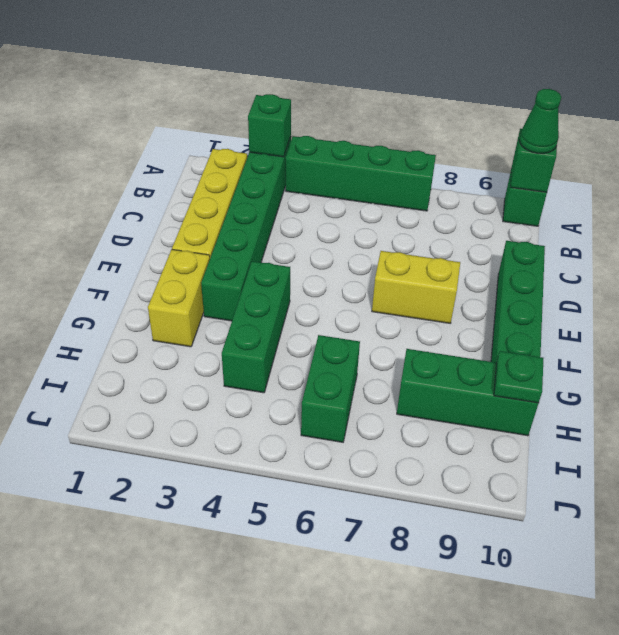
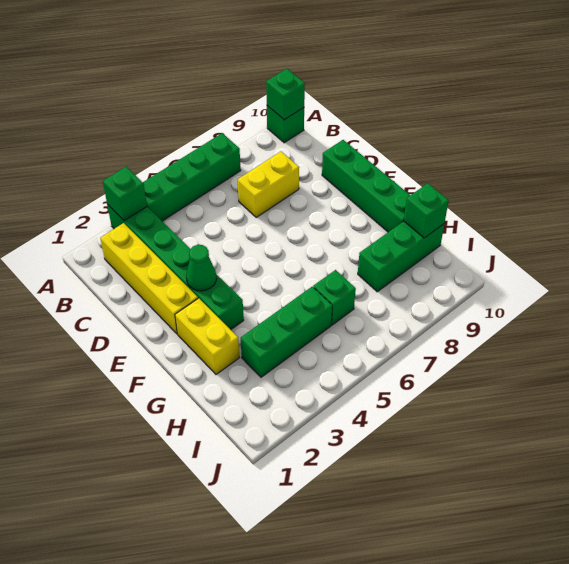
green 1x1 cone [519,89,561,154] -> green 1x1 cone moved to [186,244,216,291]
yellow 1x2 brick [372,251,460,323] -> yellow 1x2 brick moved to [238,152,299,217]
green 1x3 brick [222,261,290,393] -> green 1x3 brick turned to [241,287,332,377]
green 1x2 brick [301,335,360,442] -> green 1x1 brick [313,270,356,325]
green 1x1 plate [494,351,543,403] -> green 1x1 brick [404,183,449,238]

